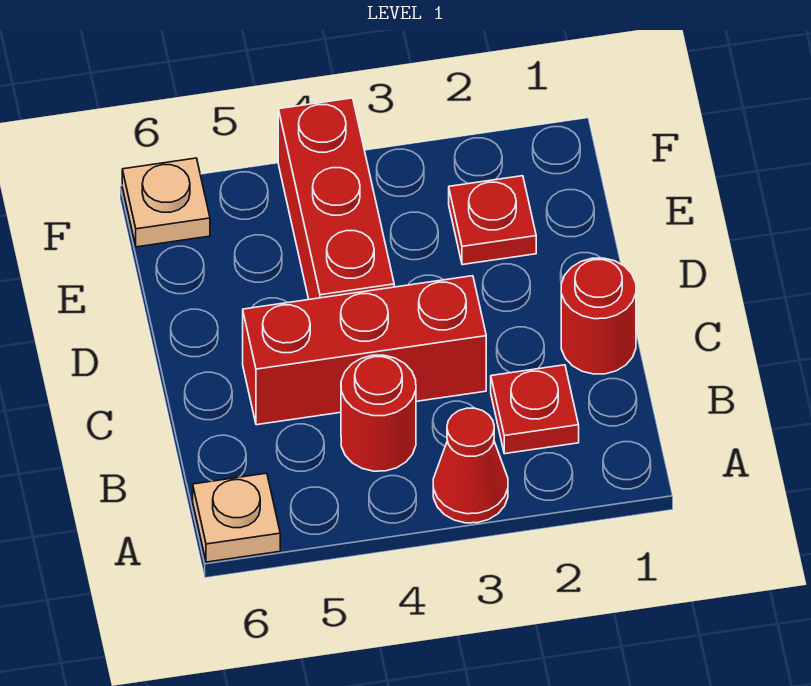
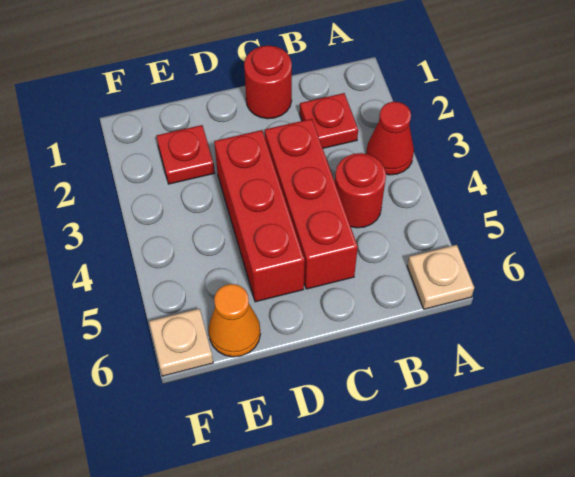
red 1x3 brick [278,98,394,299] -> red 1x3 brick turned to [214,130,305,302]
none -> orange 1x1 cone [208,284,260,357]

